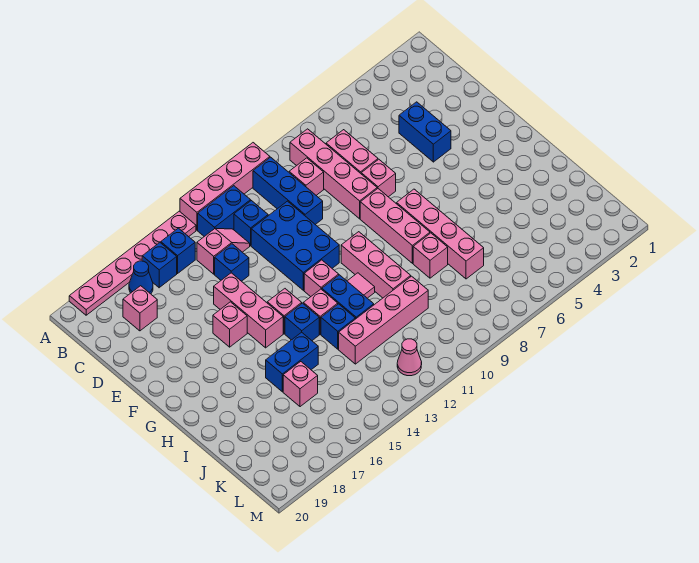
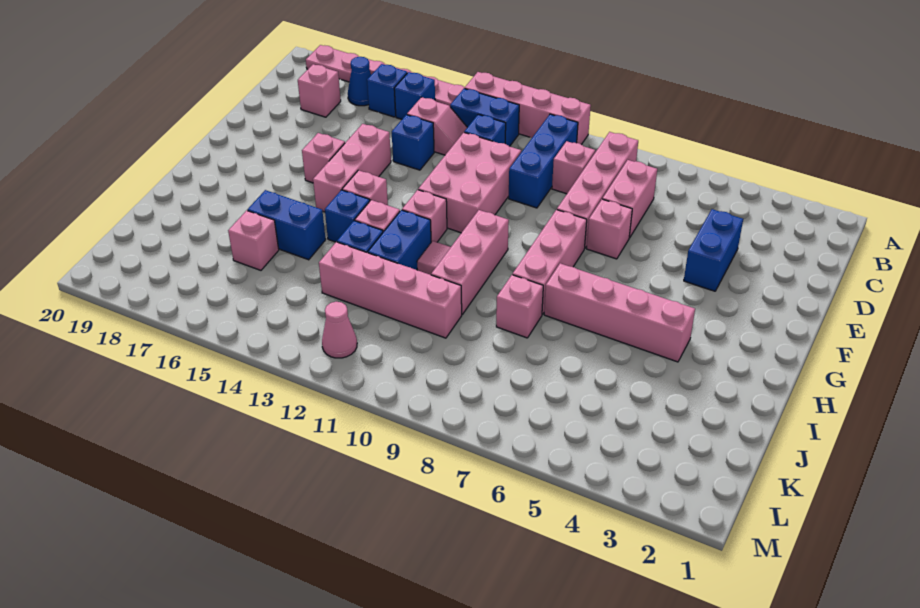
blue 2x3 brick [251,201,339,290] -> pink 2x3 brick [418,132,521,233]
pink 1x4 brick [397,189,484,279] -> pink 1x4 brick turned to [544,263,695,362]

